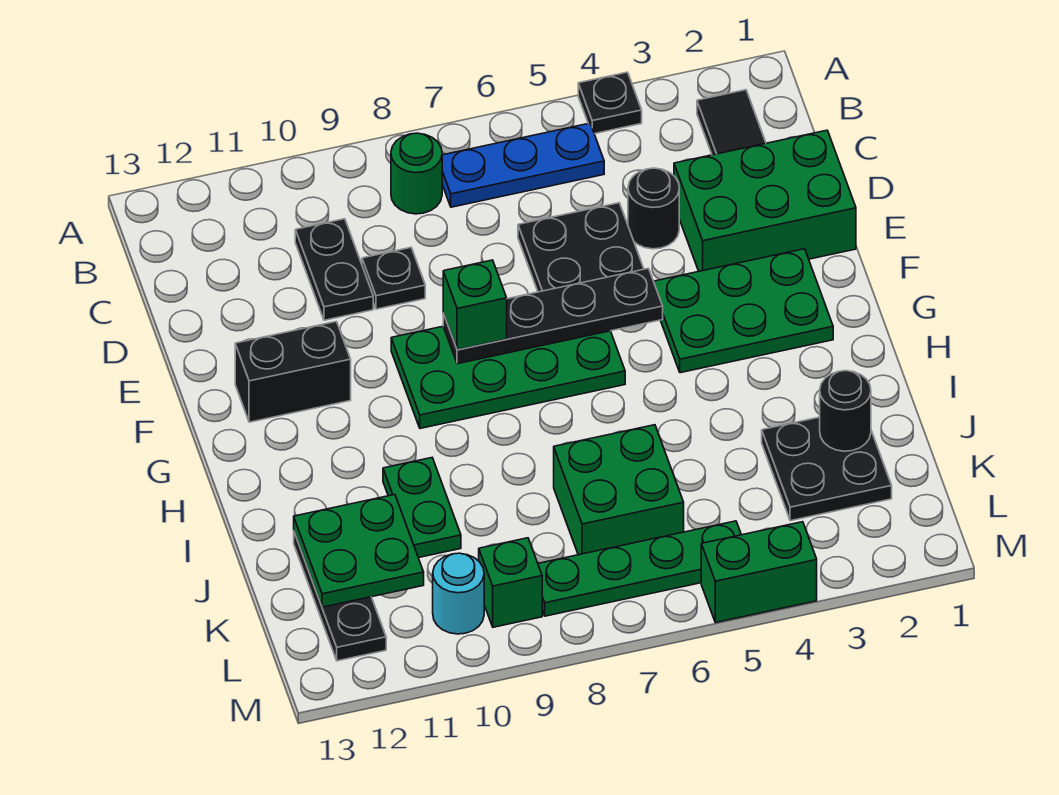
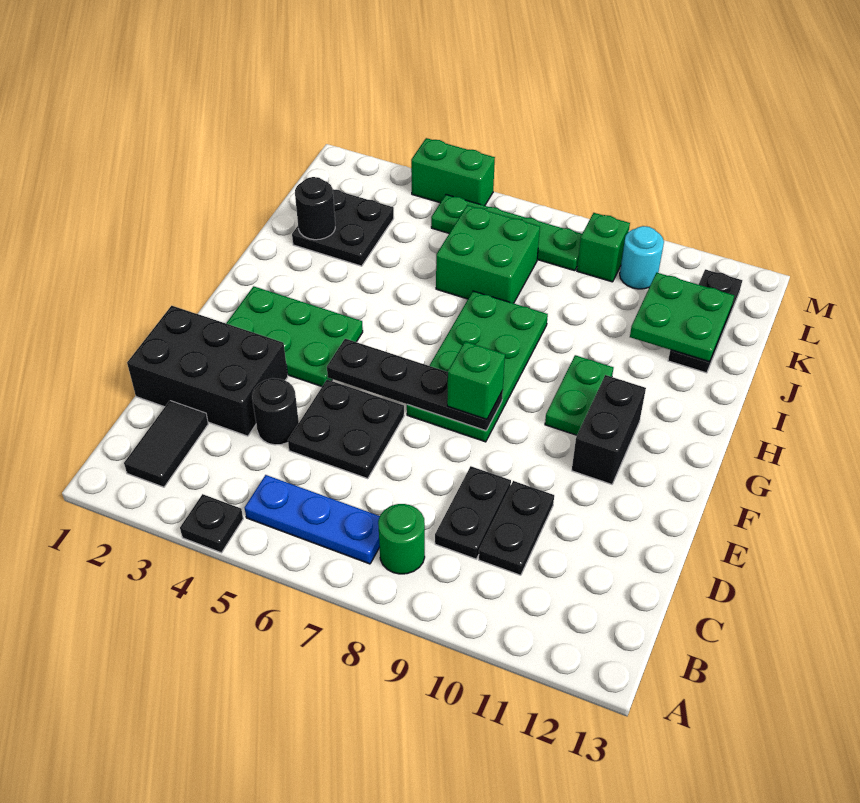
green 2x3 brick [674,130,856,271] -> black 2x3 brick [127,306,288,436]
black 1x1 plate [362,248,425,309] -> black 1x2 plate [435,466,511,559]
green 2x4 plate [391,326,625,428] -> green 2x4 plate turned to [407,291,548,442]
black 1x2 brick [235,321,351,422] -> black 1x2 brick turned to [572,375,646,484]
green 1x2 plate [383,458,461,558] -> green 1x2 plate moved to [545,355,614,435]

